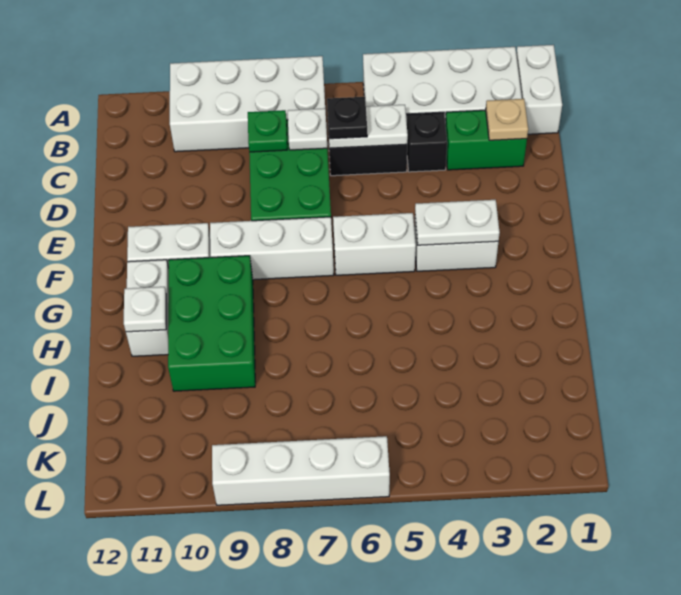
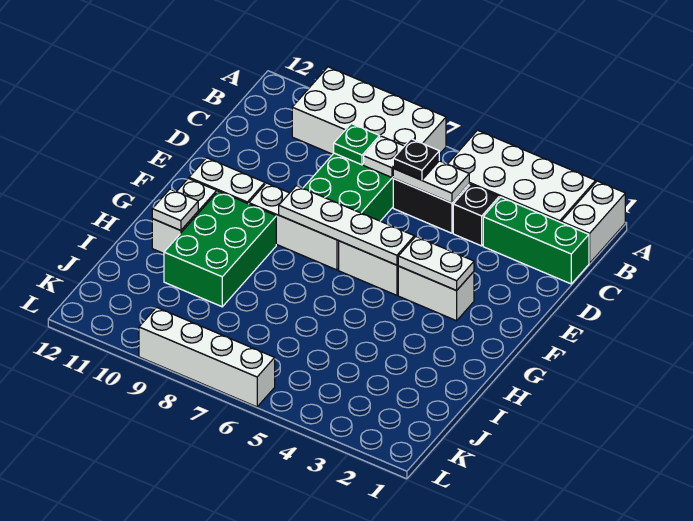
green 1x2 brick [445,110,527,170] -> green 1x3 brick [483,197,589,284]
tan 1x1 plate [486,99,528,140] -> none
none -> white 1x4 plate [279,186,414,265]

